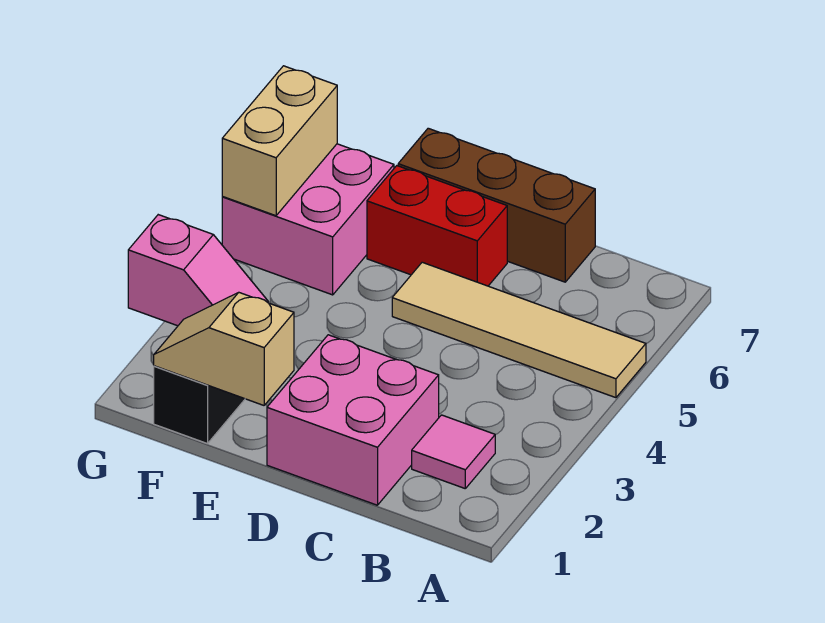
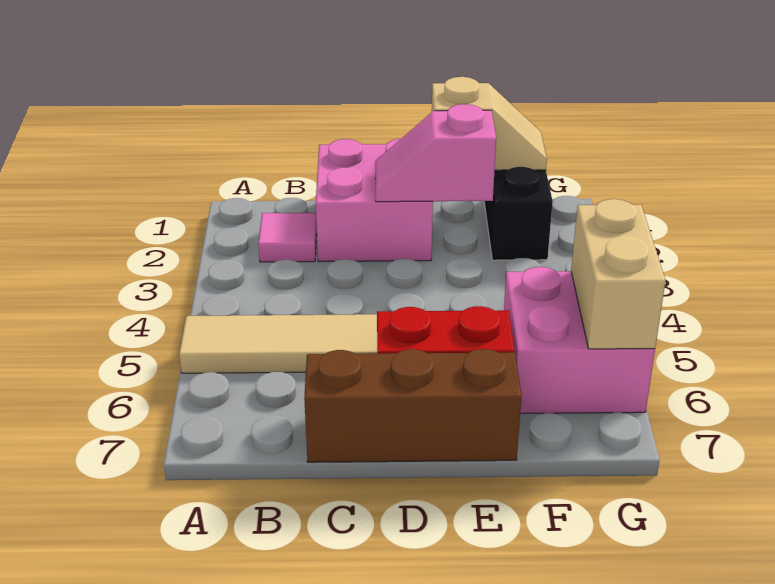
pink 1x2 slope [128,215,269,326] -> pink 1x2 slope moved to [375,104,496,202]

